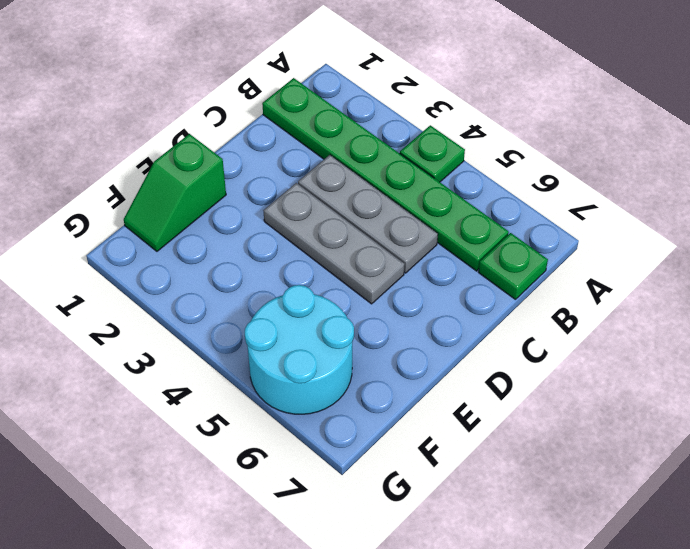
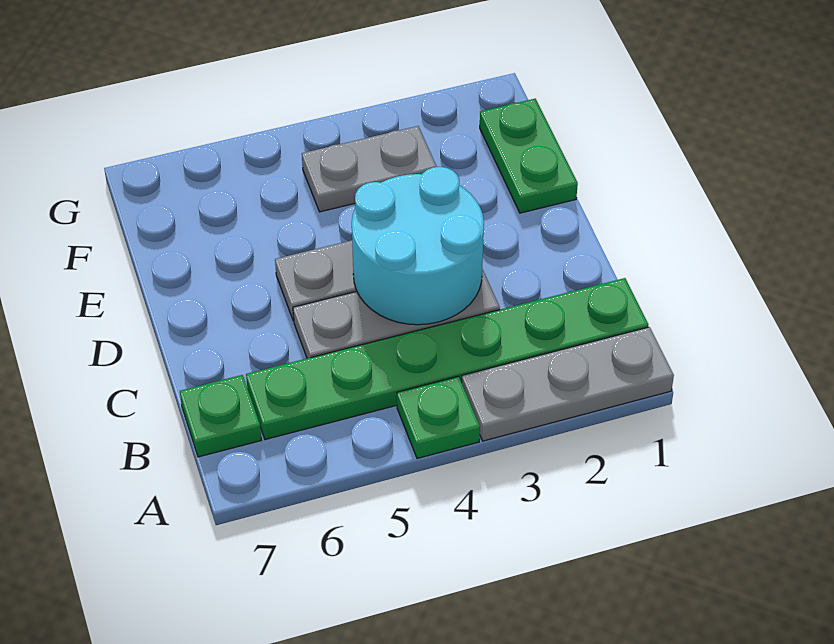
none -> grey 1x3 plate [462,327,674,441]
green 1x2 slope [124,134,226,251] -> green 1x2 plate [480,99,578,213]
none -> grey 1x2 plate [302,126,437,212]
cyan 2x2 round brick [245,285,354,414] -> cyan 2x2 round brick moved to [352,167,484,325]

